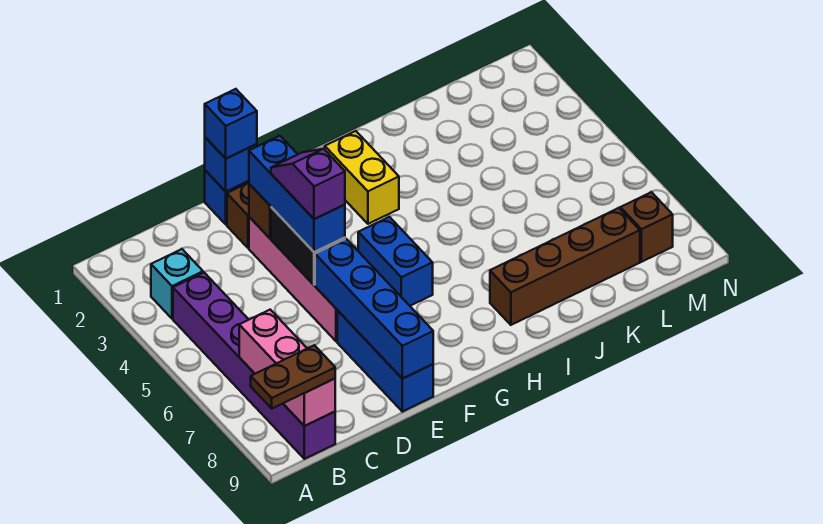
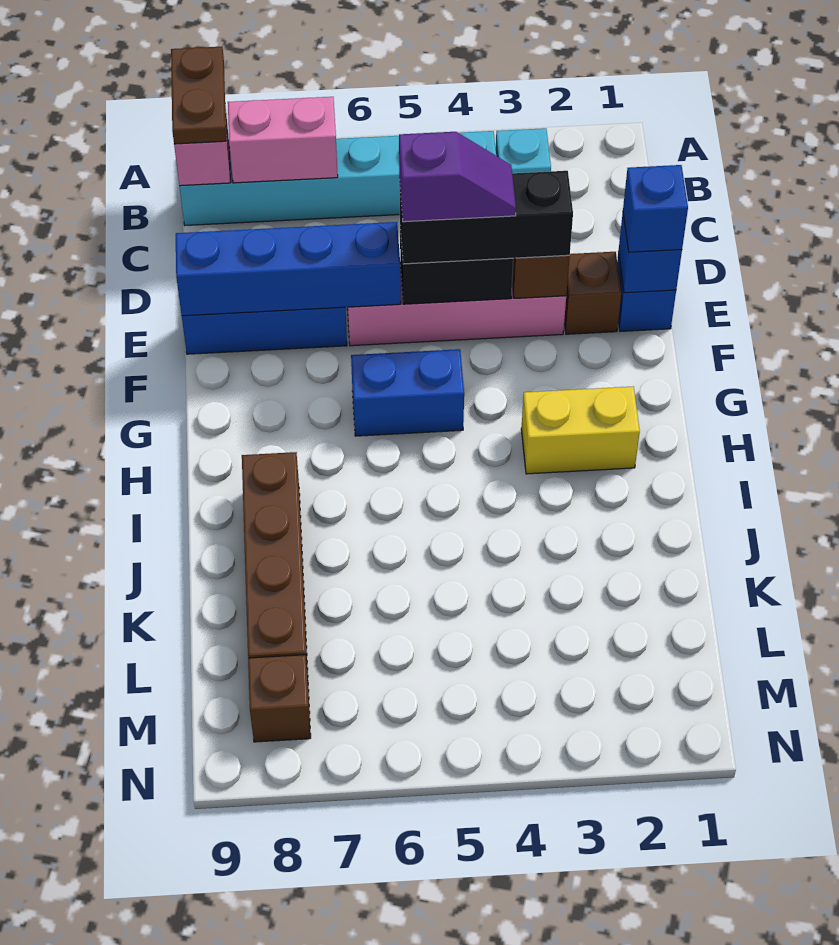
purple 1x6 brick [173,273,335,459] -> cyan 1x6 brick [179,131,496,225]
blue 1x3 brick [249,136,345,252] -> black 1x3 brick [399,171,573,264]

